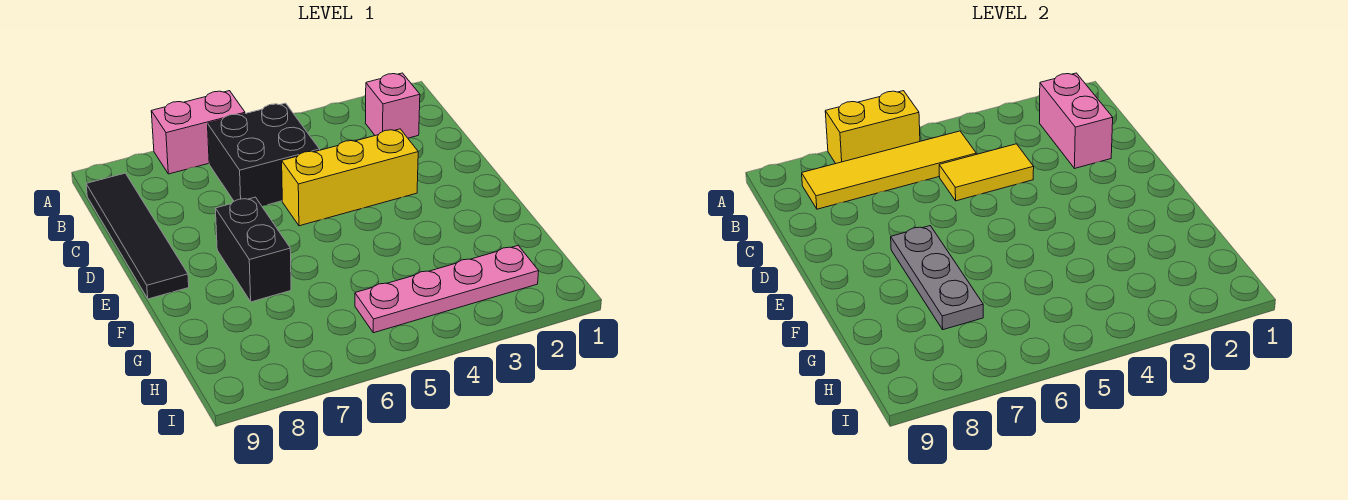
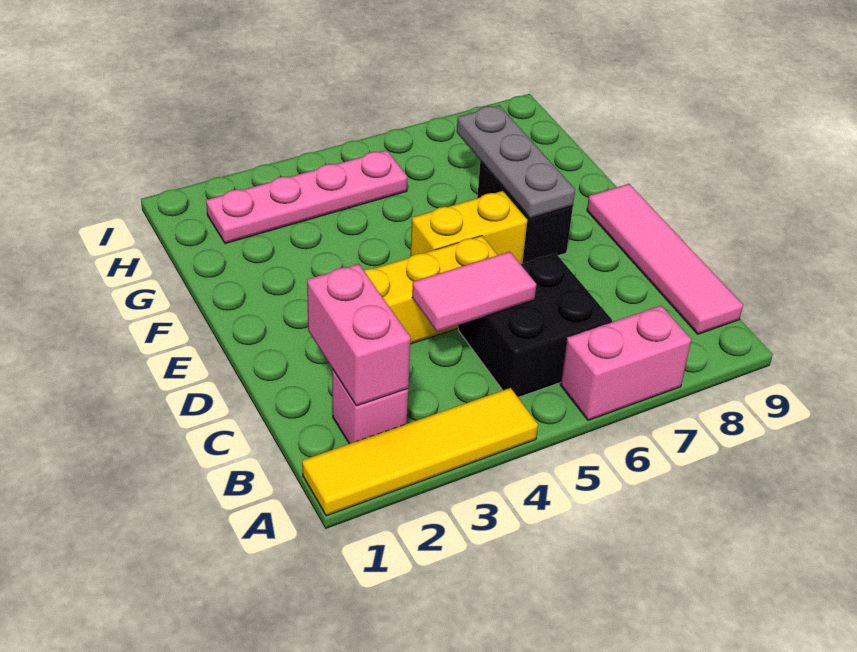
yellow 1x2 brick [825,91,920,163] -> yellow 1x2 brick moved to [410,191,527,264]
yellow 1x4 tile [802,131,976,209] -> yellow 1x4 tile moved to [302,388,538,516]
black 1x4 tile [86,173,189,299] -> pink 1x4 tile [587,184,743,334]
yellow 1x2 tile [939,144,1034,201] -> pink 1x2 tile [412,252,536,332]

